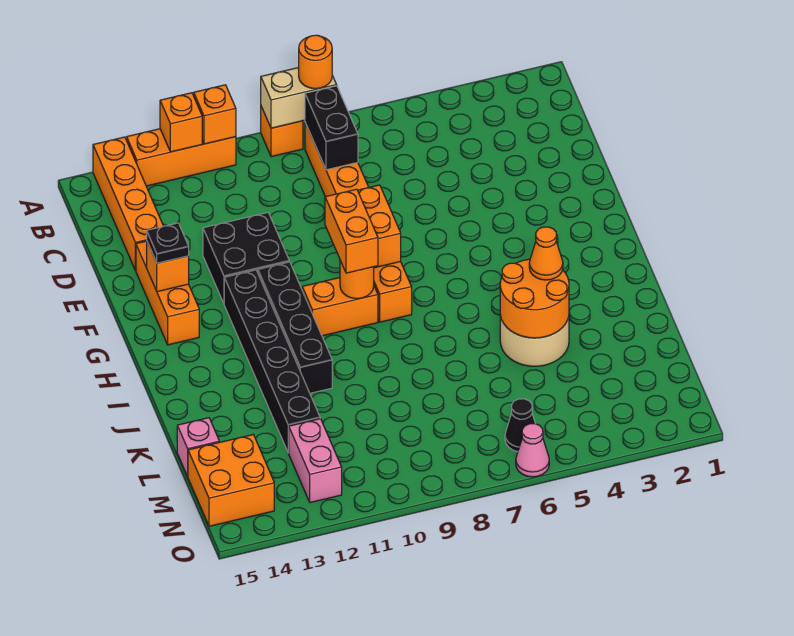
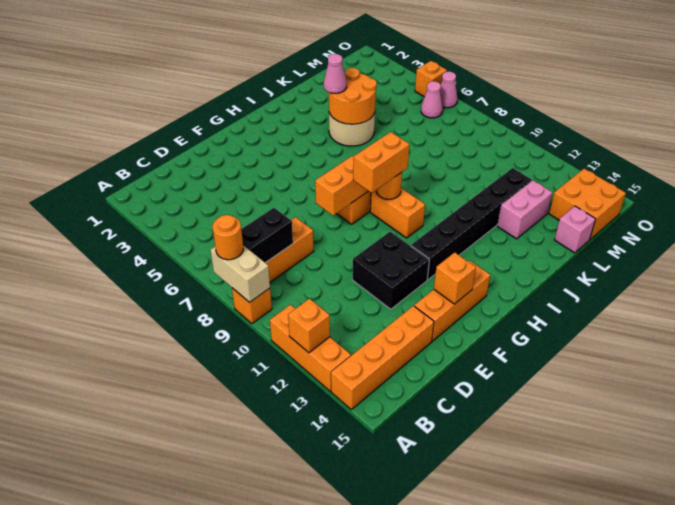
orange 1x1 brick [194,85,236,144] -> orange 1x1 brick moved to [415,61,447,97]
black 1x1 plate [147,223,189,263] -> none
black 1x4 brick [258,262,332,393] -> none
orange 1x1 cone [529,227,563,280] -> pink 1x1 cone [324,54,347,93]
pink 1x2 brick [289,419,342,503] -> pink 1x2 brick moved to [497,180,552,239]
black 1x1 cone [505,399,535,452] -> pink 1x1 cone [421,81,443,118]

